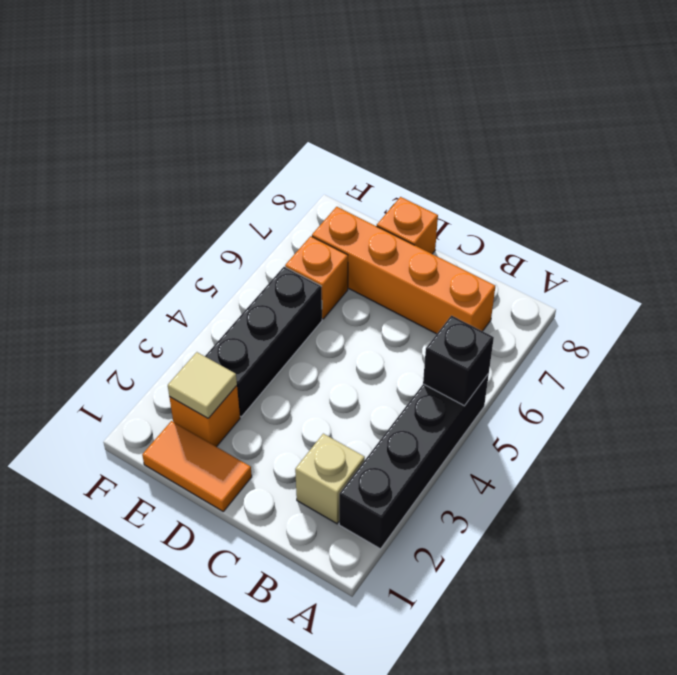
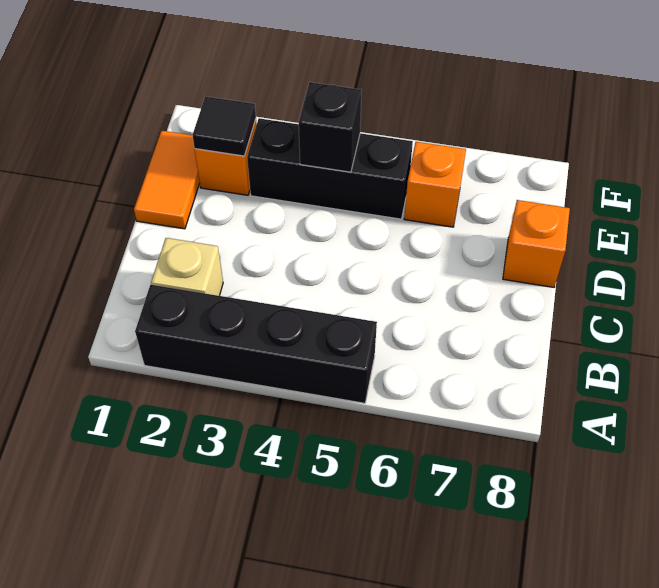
black 1x1 brick [423,316,494,406] -> black 1x1 brick moved to [299,82,362,172]
orange 1x4 brick [312,207,495,334] -> none
tan 1x1 tile [168,352,237,418] -> black 1x1 tile [193,96,256,156]

